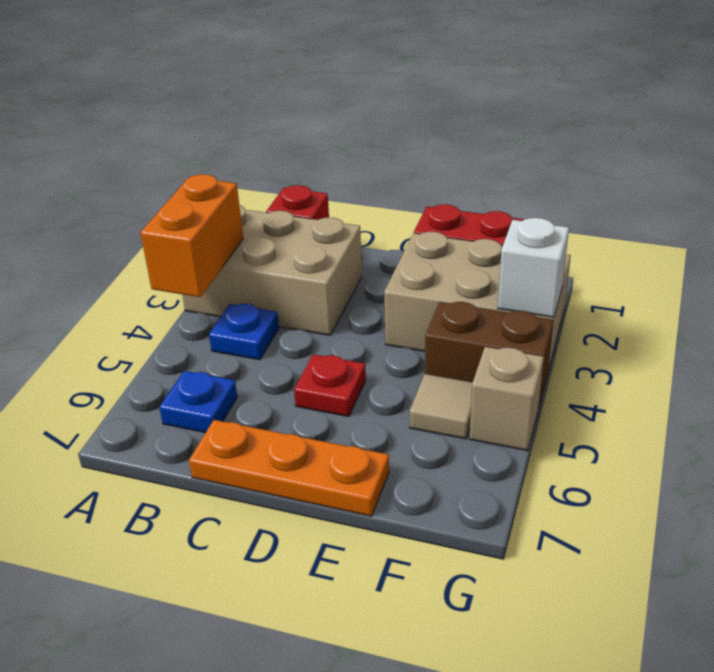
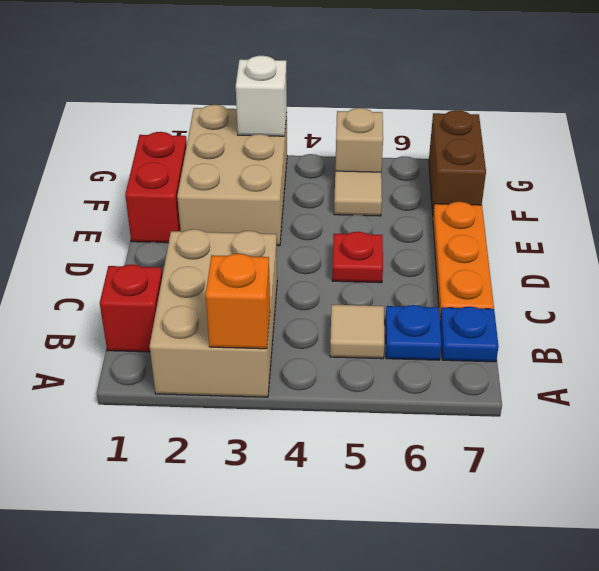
orange 1x2 brick [140,174,243,297] -> orange 1x1 brick [206,254,270,349]
blue 1x1 plate [209,304,279,360] -> blue 1x1 plate moved to [440,307,499,362]
none -> tan 1x1 tile [330,305,384,359]
brown 1x2 brick [425,302,553,409] -> brown 1x2 brick moved to [429,110,486,214]

